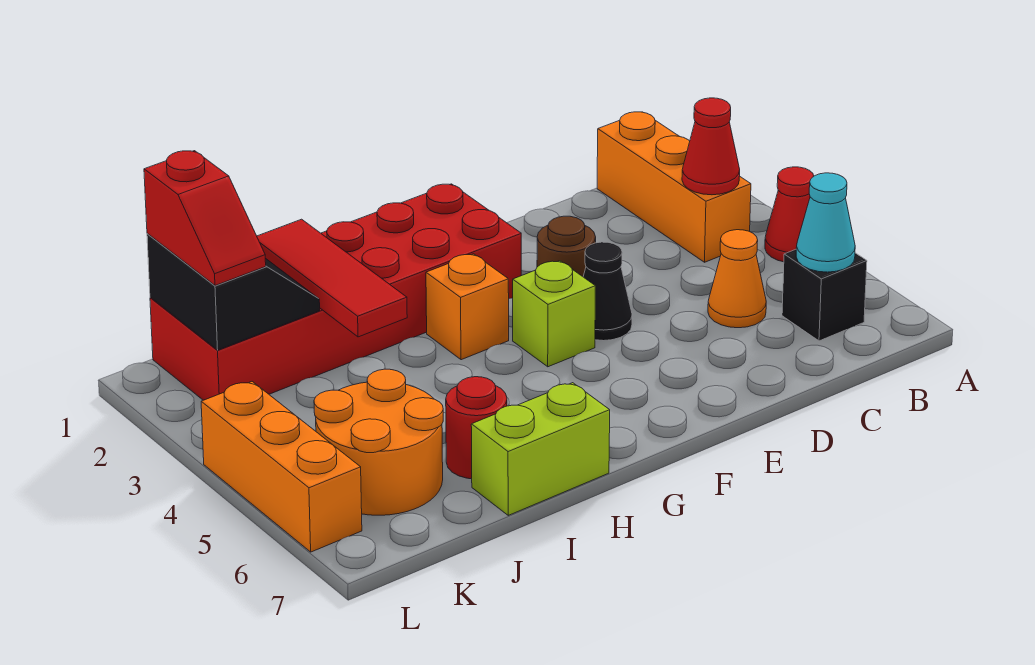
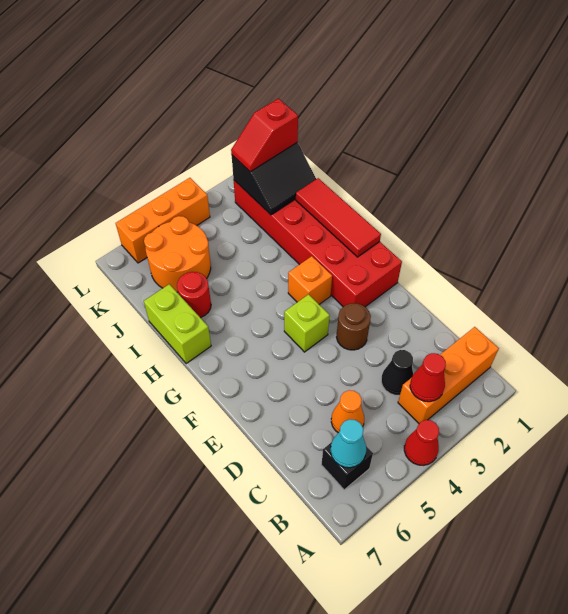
black 1x1 cone [583,242,632,341] -> black 1x1 cone moved to [381,350,413,396]
red 1x3 tile [257,219,407,337] -> red 1x3 tile turned to [296,178,381,257]

